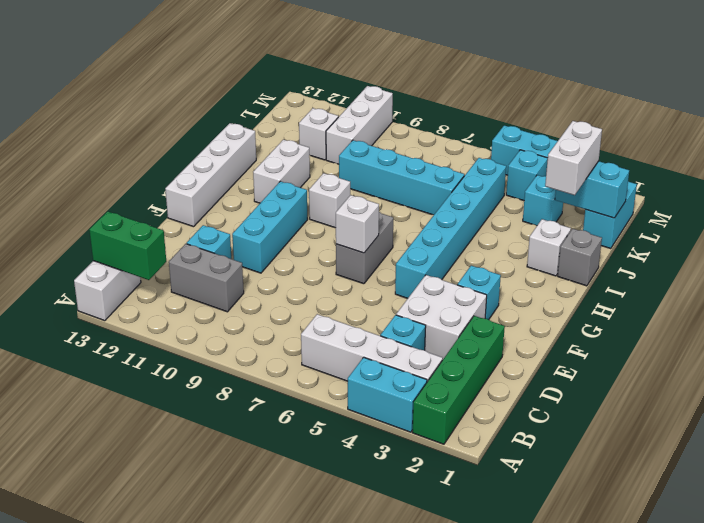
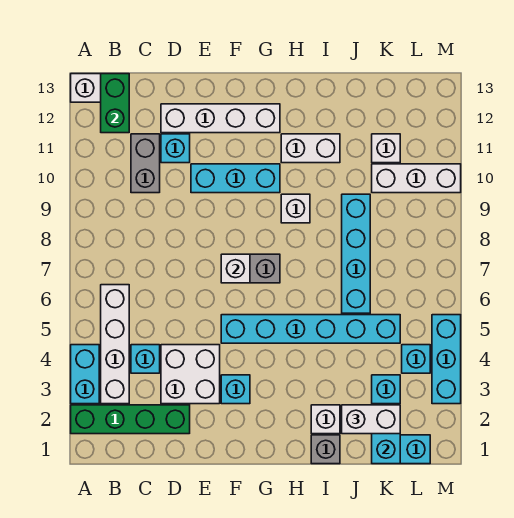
white 1x4 brick [165,123,256,227] -> white 1x4 brick moved to [161,104,280,133]

